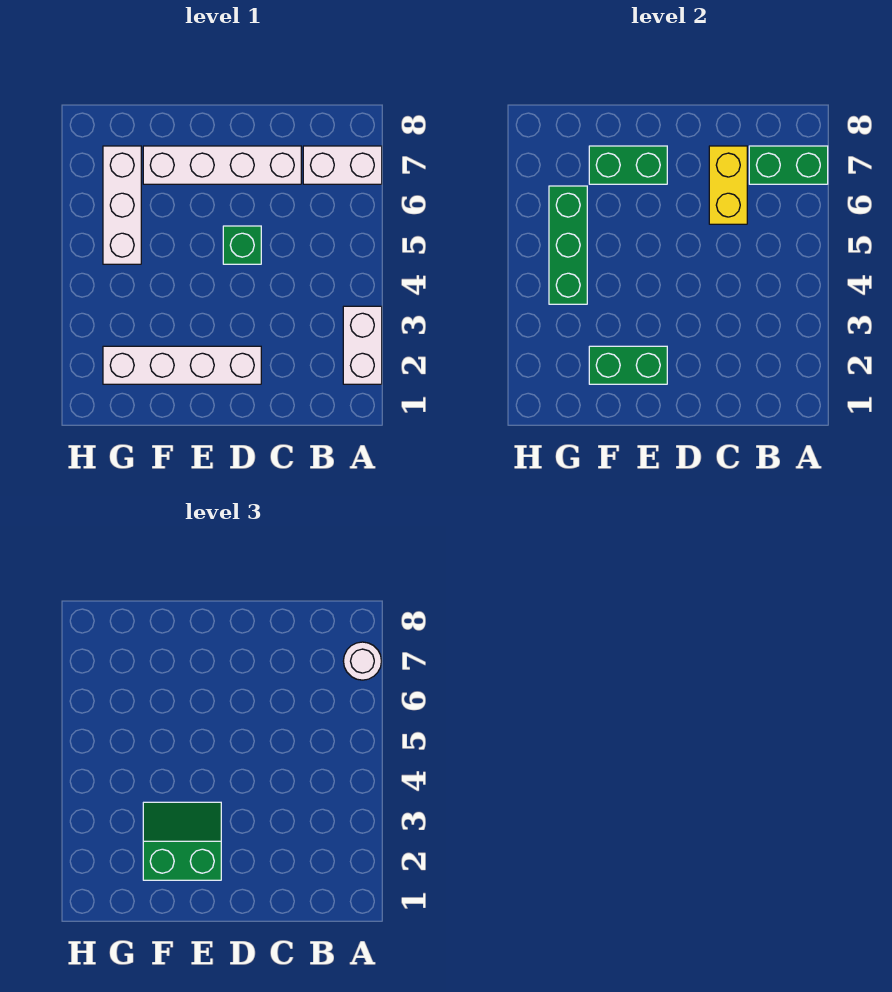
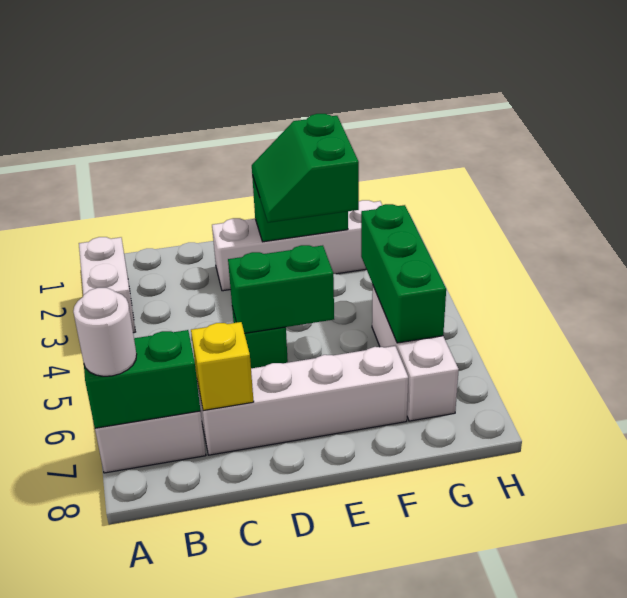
yellow 1x2 brick [709,146,747,224] -> yellow 1x1 brick [191,322,254,411]
green 2x2 slope [143,802,221,880] -> green 2x2 slope turned to [252,114,359,223]
green 1x2 brick [589,146,667,184] -> green 1x2 brick moved to [228,245,334,333]

